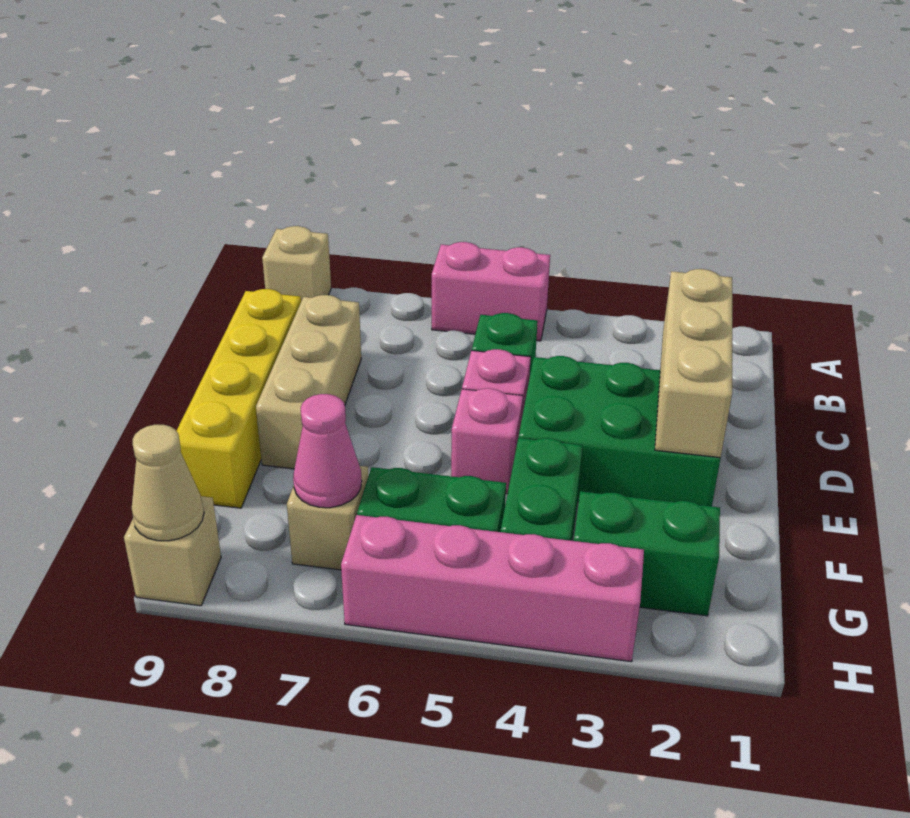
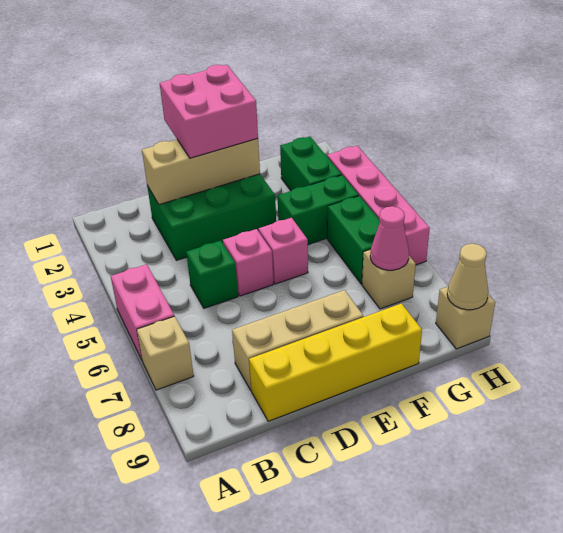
tan 1x1 brick [262,226,331,301] -> tan 1x1 brick moved to [137,316,194,390]
none -> pink 2x2 brick [160,65,258,158]
green 2x3 brick [519,356,720,506] -> green 2x3 brick turned to [147,174,276,260]

